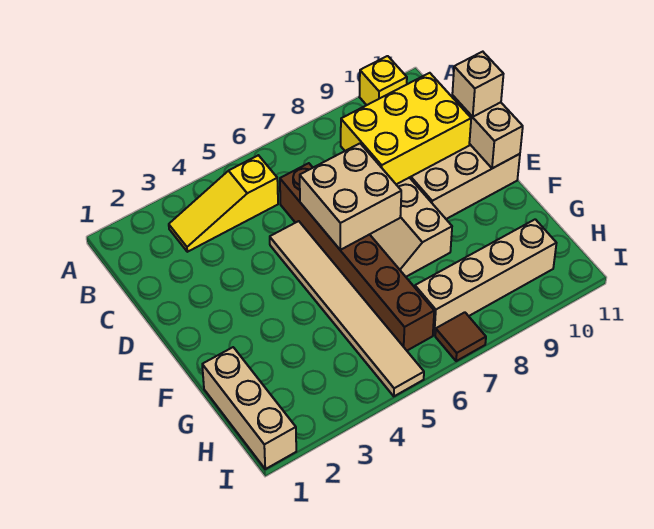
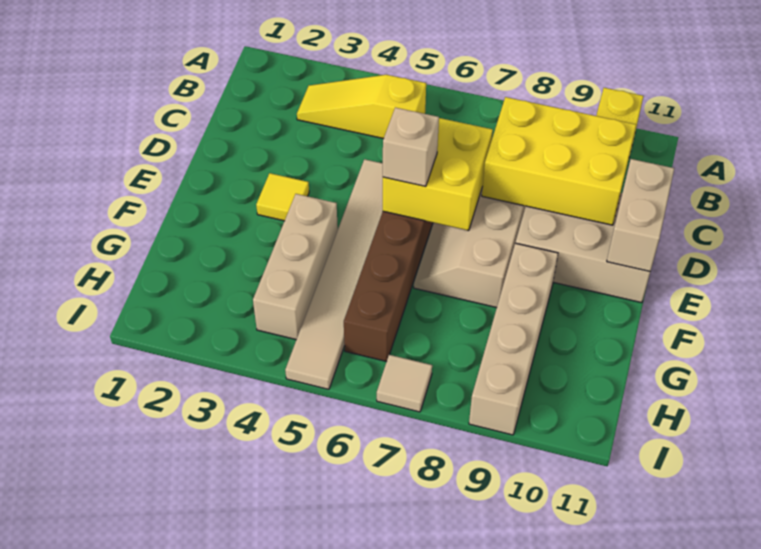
tan 2x2 brick [300,143,401,250] -> yellow 2x2 brick [383,118,493,230]
tan 1x1 brick [452,52,503,117] -> tan 1x1 brick moved to [383,108,439,187]
none -> yellow 1x1 tile [256,173,309,221]
tan 1x3 brick [202,347,296,469] -> tan 1x3 brick moved to [253,194,338,340]
tan 1x4 brick [415,219,556,335] -> tan 1x4 brick turned to [469,243,558,435]
brown 1x1 tile [435,312,486,361] -> tan 1x1 tile [377,355,432,412]

